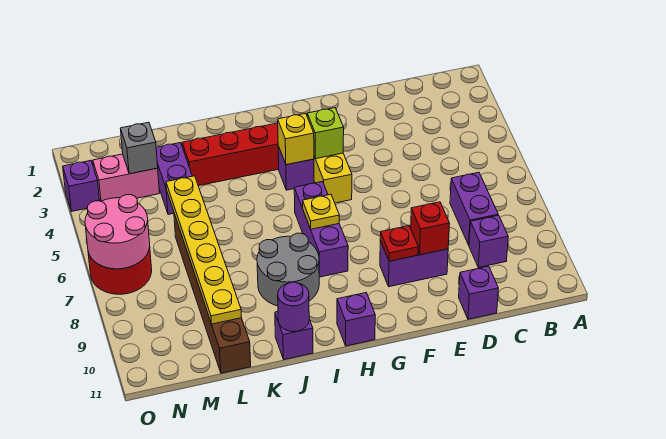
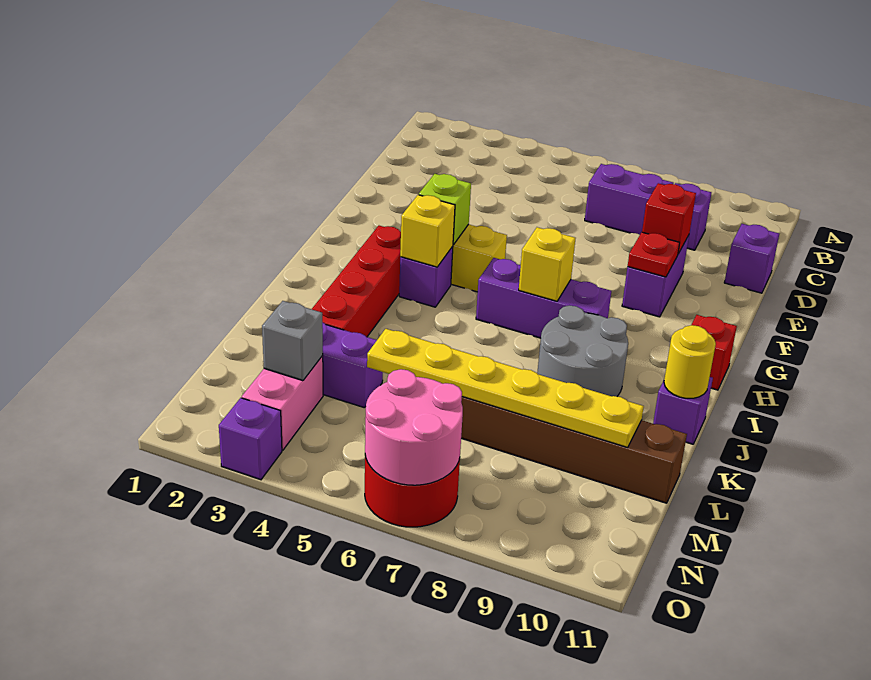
yellow 1x1 plate [303,194,339,229] -> yellow 1x1 brick [519,227,576,301]
purple 1x1 brick [337,293,375,346] -> red 1x1 brick [692,315,737,390]
purple 1x1 round brick [278,282,309,332] -> yellow 1x1 round brick [664,325,716,398]

